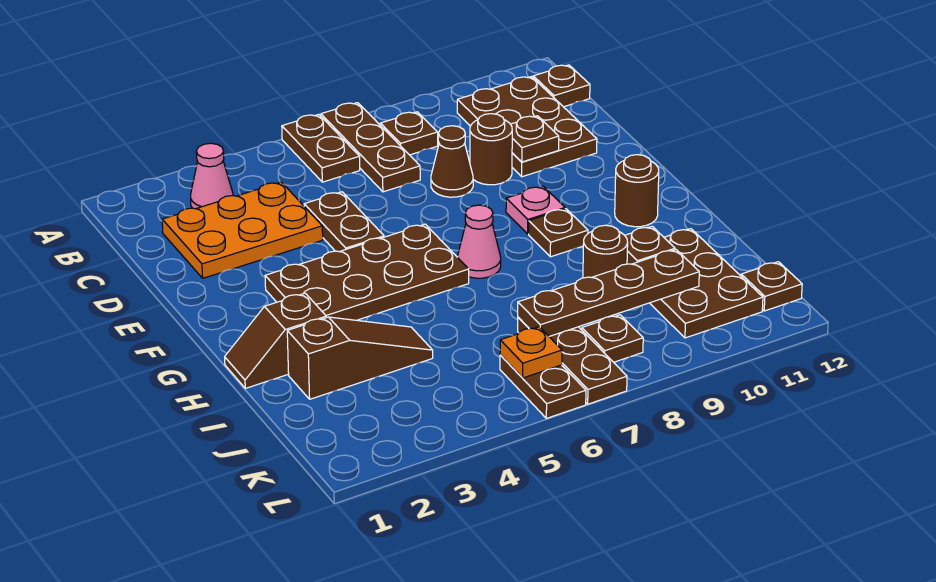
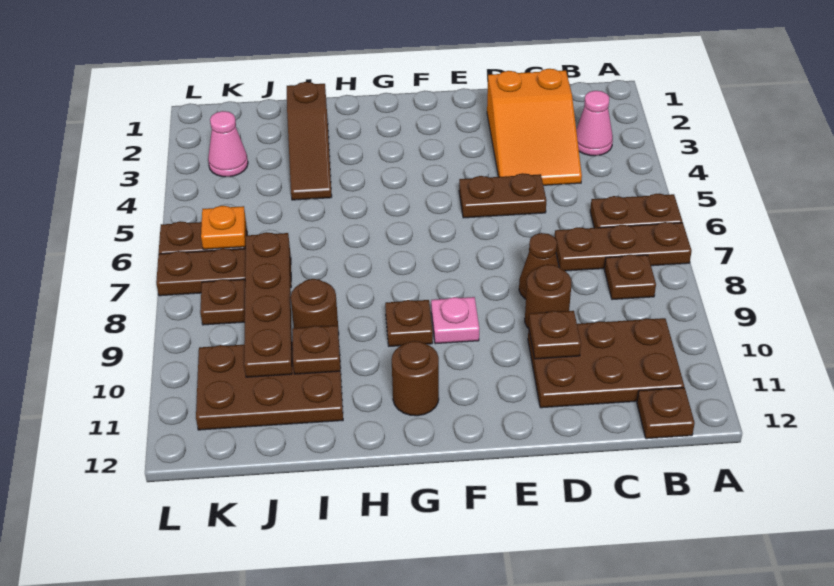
orange 2x3 plate [162,182,323,278] -> orange 2x3 slope [487,69,582,185]
brown 2x4 plate [265,224,469,320] -> none
pink 1x1 cone [457,205,501,278] -> pink 1x1 cone moved to [208,111,248,177]
brown 1x2 slope [225,293,326,388] -> none
brown 1x1 plate [741,262,802,311] -> none

